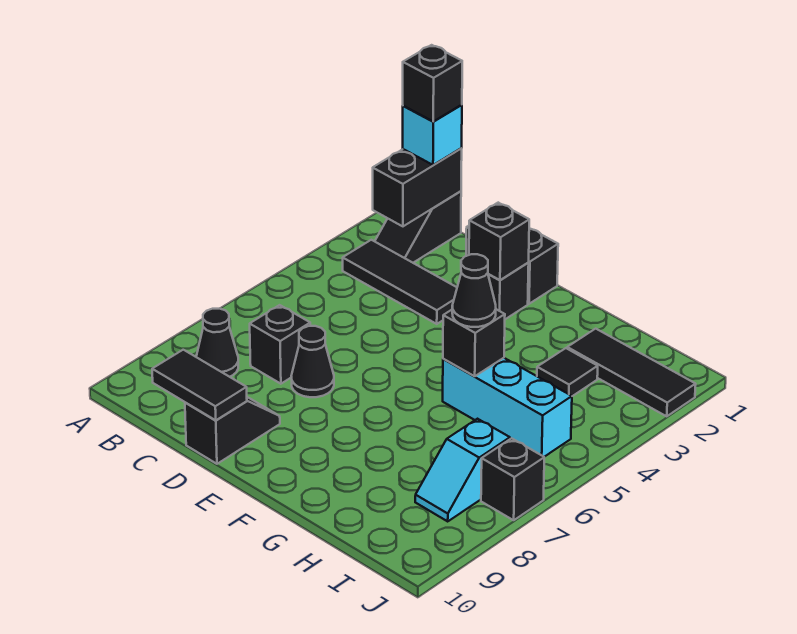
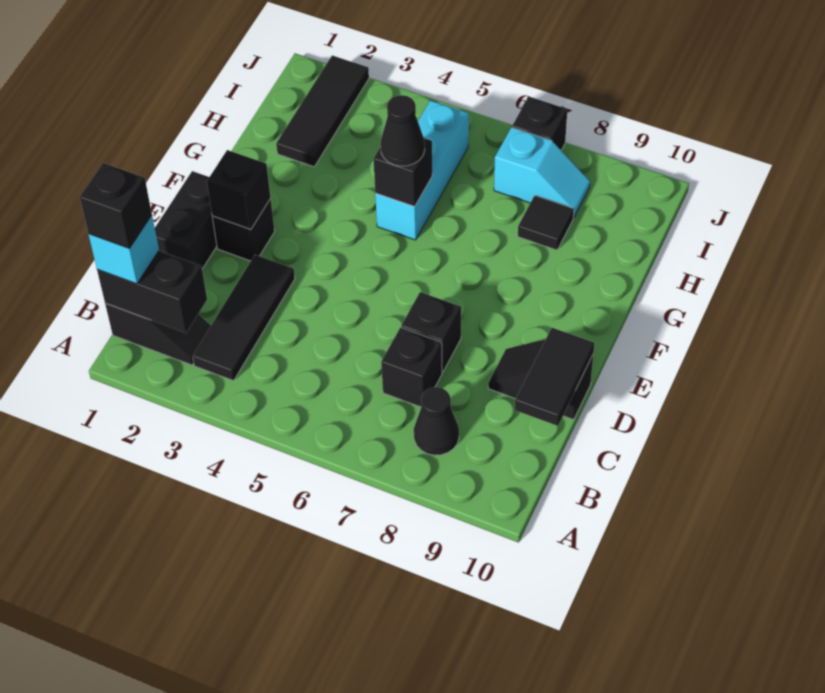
black 1x1 cone [291,326,334,397] -> black 1x1 brick [401,292,461,372]
black 1x1 tile [537,348,598,396] -> black 1x1 tile moved to [518,196,574,250]

